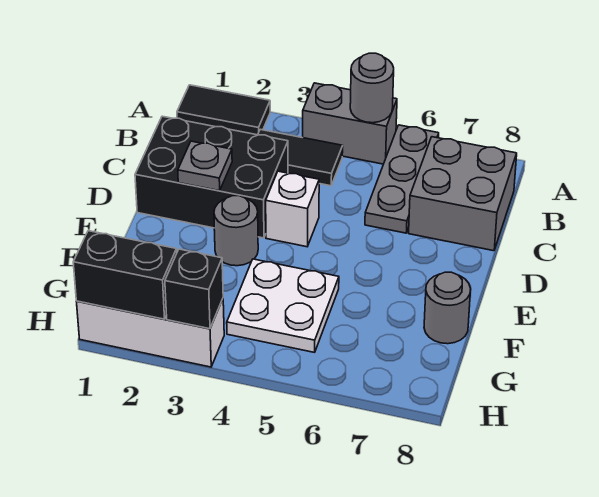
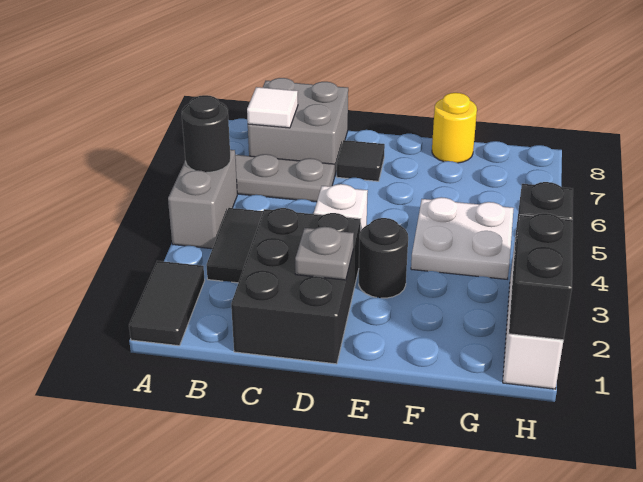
grey 1x1 round brick [350,53,394,123] -> black 1x1 round brick [182,95,231,172]
none -> white 1x1 tile [247,87,298,128]
none -> black 1x1 tile [337,140,385,181]
grey 1x1 round brick [214,196,258,266] -> black 1x1 round brick [359,218,408,298]
grey 1x1 round brick [424,272,471,344] -> yellow 1x1 round brick [432,93,477,163]

